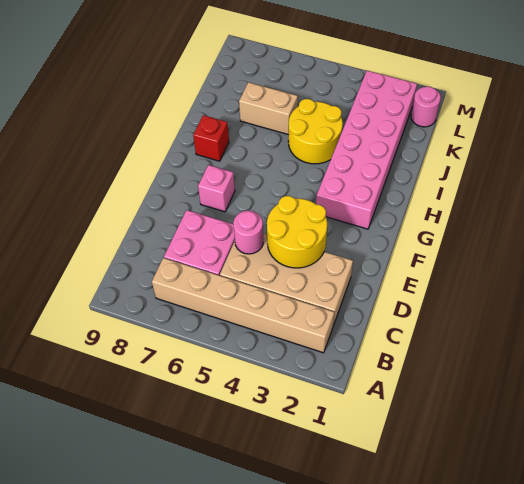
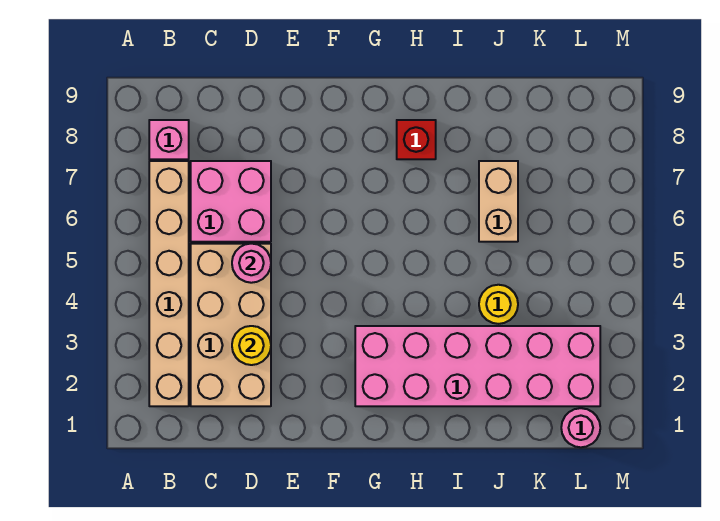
yellow 2x2 round brick [267,196,327,268] -> yellow 1x1 round brick [232,326,271,365]
pink 1x1 brick [198,165,235,212] -> pink 1x1 brick moved to [149,120,189,159]
yellow 2x2 round brick [288,99,343,164] -> yellow 1x1 round brick [479,285,518,324]

